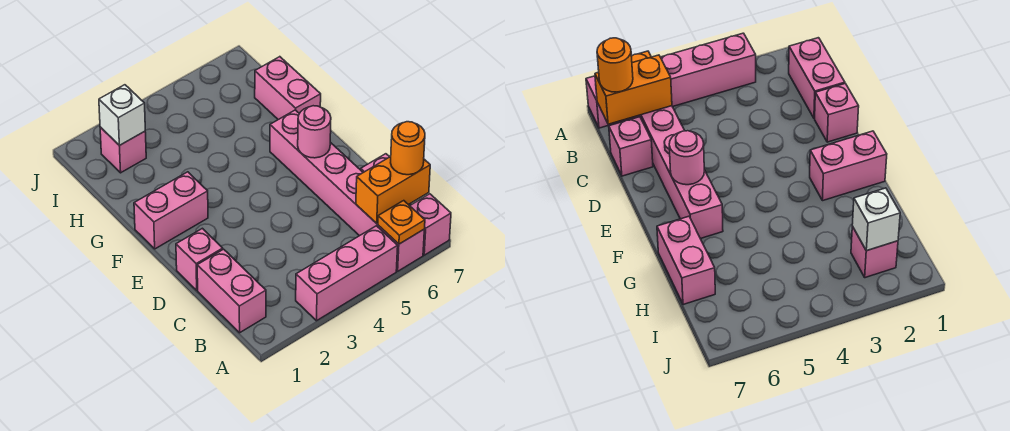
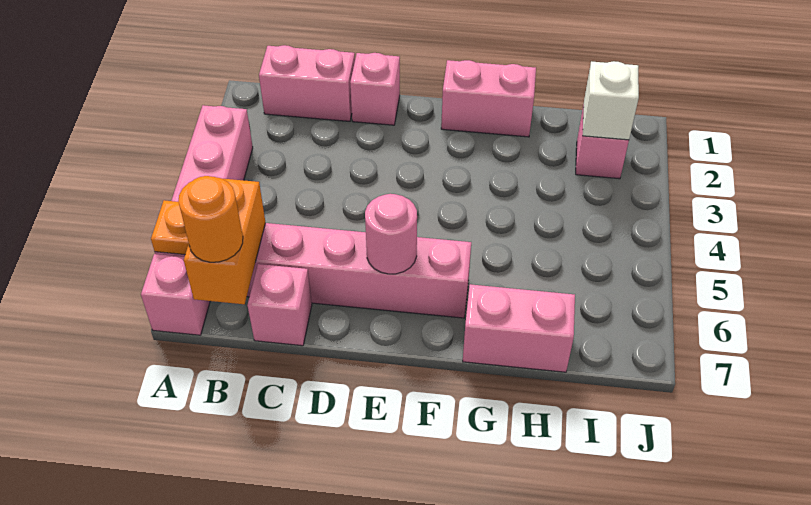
pink 1x2 brick [134,172,208,249] -> pink 1x2 brick turned to [441,60,536,137]

